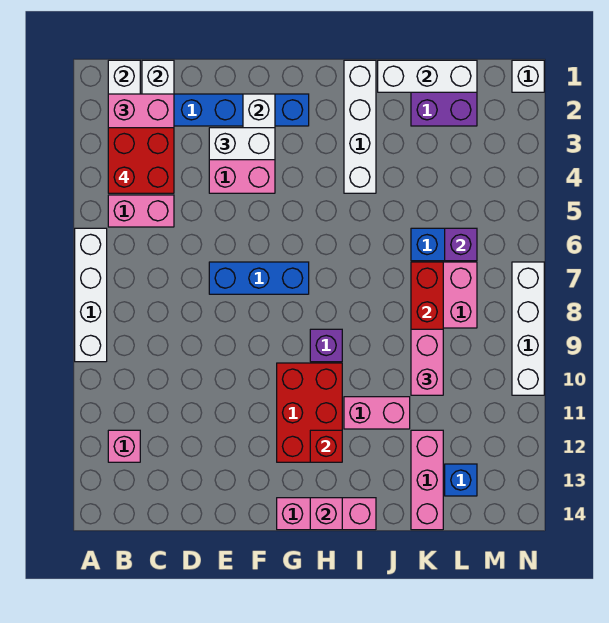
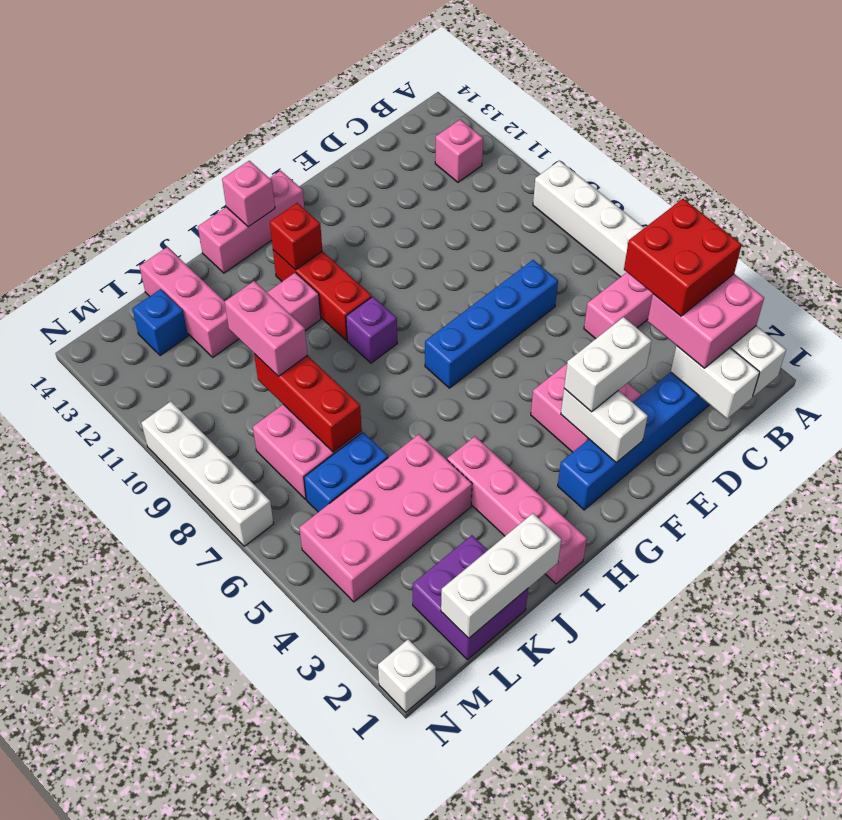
blue 1x3 brick [209,262,309,294] -> blue 1x4 brick [425,260,558,388]
red 2x3 brick [277,363,342,462] -> red 1x3 brick [273,250,372,340]
white 1x4 brick [344,60,376,193] -> pink 1x4 brick [447,436,587,584]
none -> pink 2x4 brick [299,434,472,602]
purple 1x1 brick [445,228,477,261] -> none

